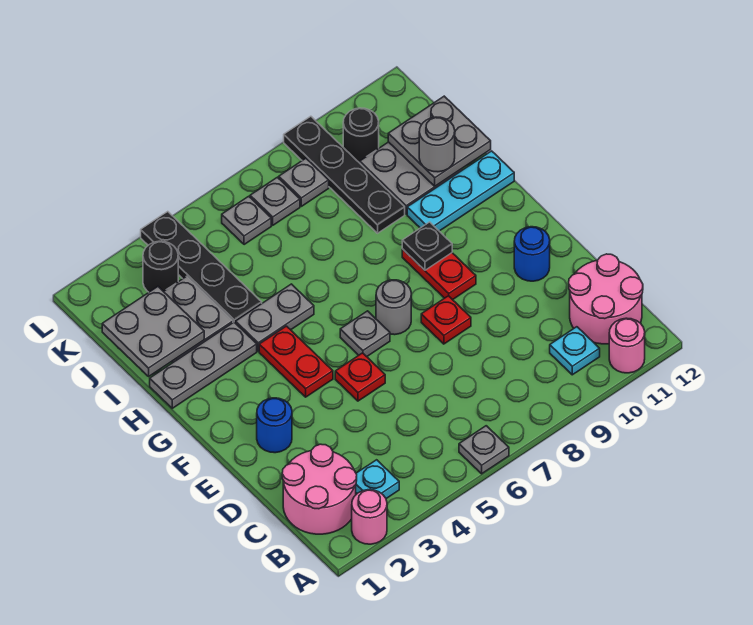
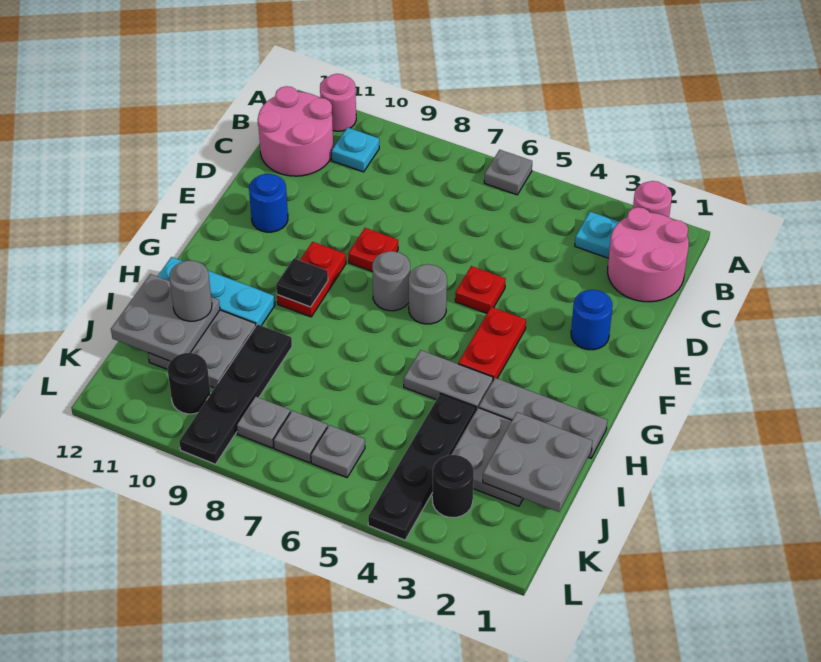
grey 1x1 plate [340,311,390,357] -> grey 1x1 round brick [409,264,447,324]

